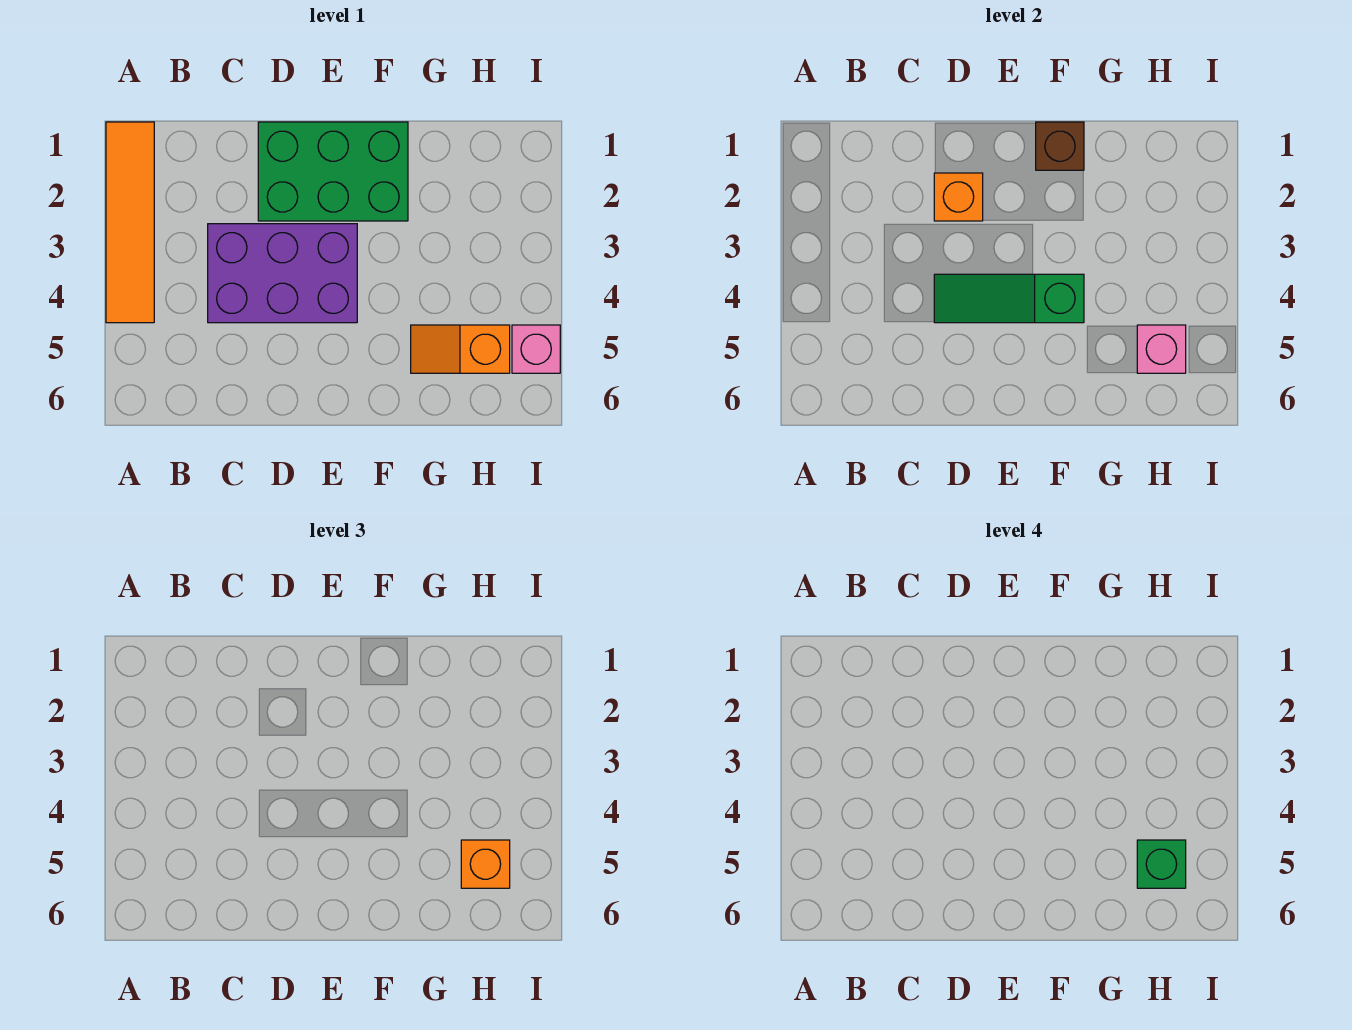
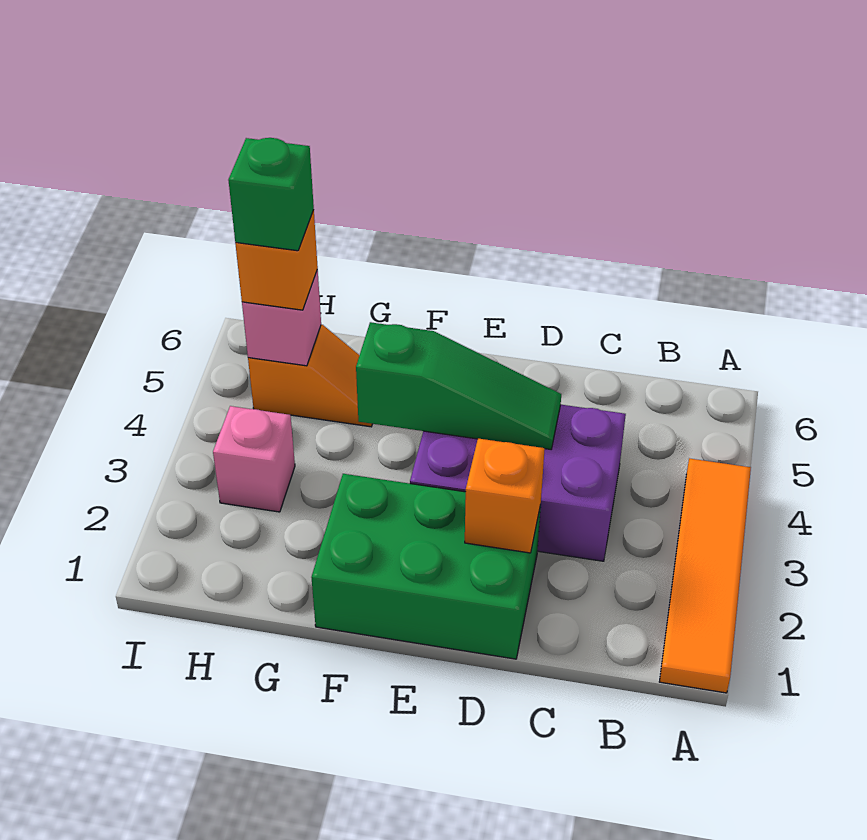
brown 1x1 brick [1036,122,1084,170] -> none
pink 1x1 brick [512,325,560,373] -> pink 1x1 brick moved to [213,406,295,512]

